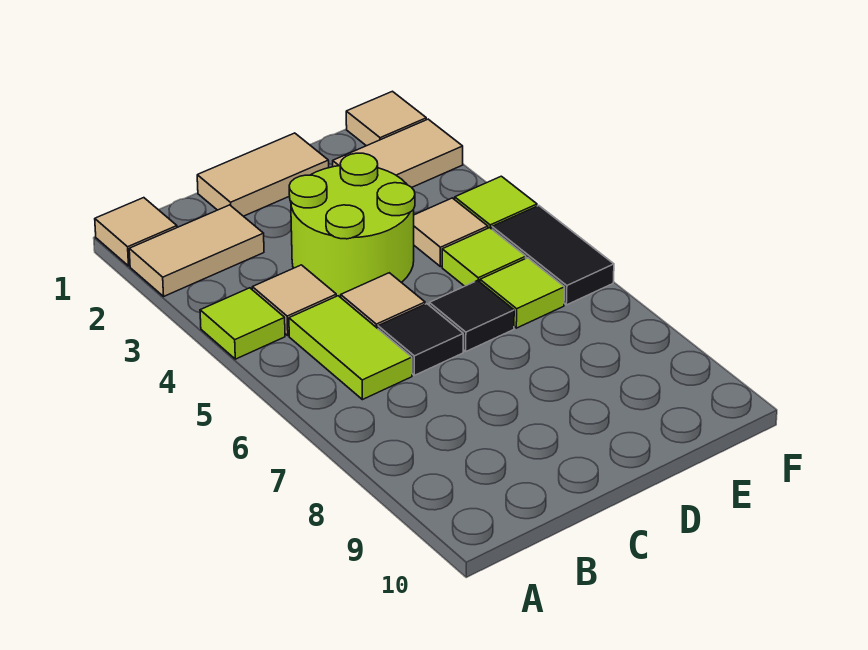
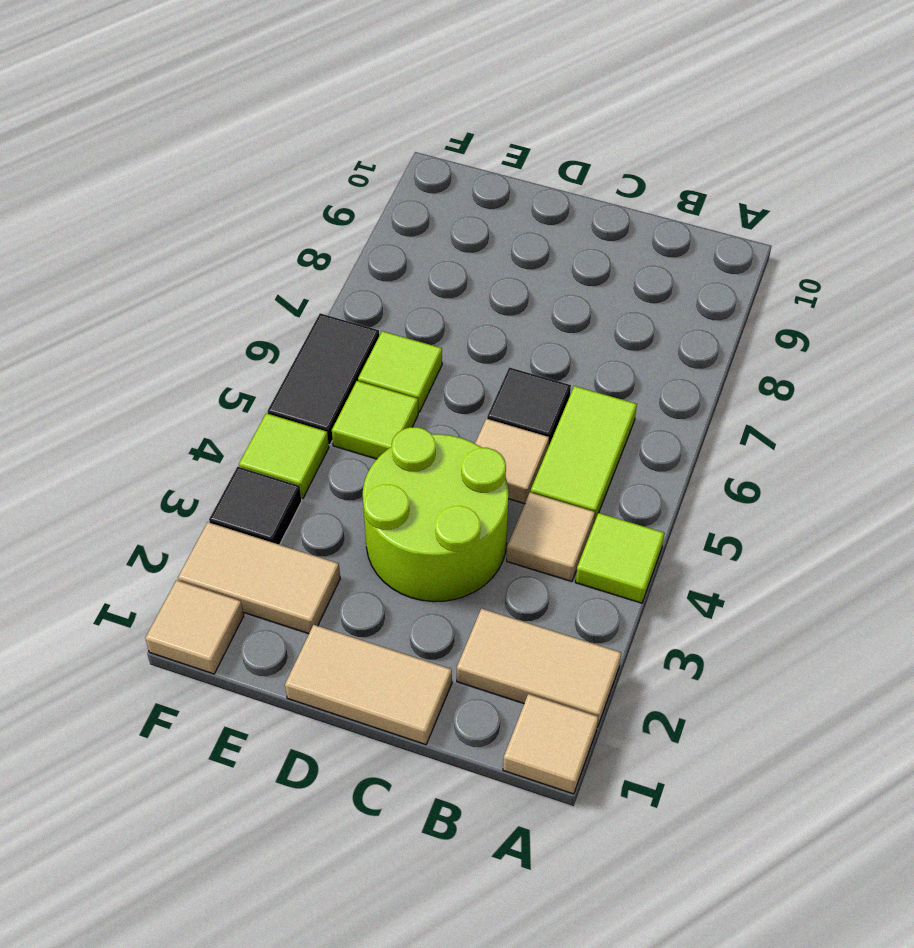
black 1x1 tile [429,281,514,351] -> black 1x1 tile moved to [209,467,302,545]
tan 1x1 tile [414,198,488,267] -> none

